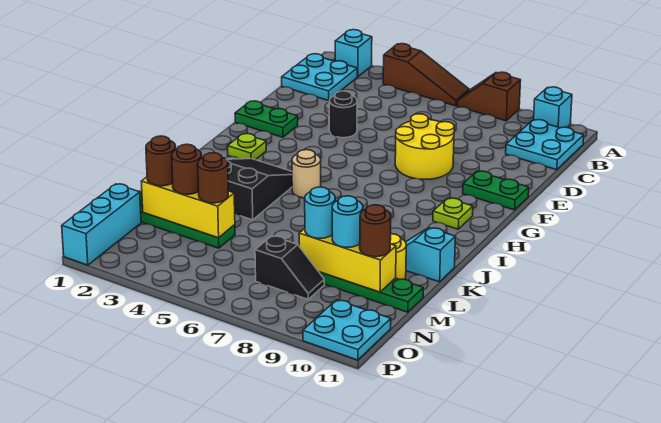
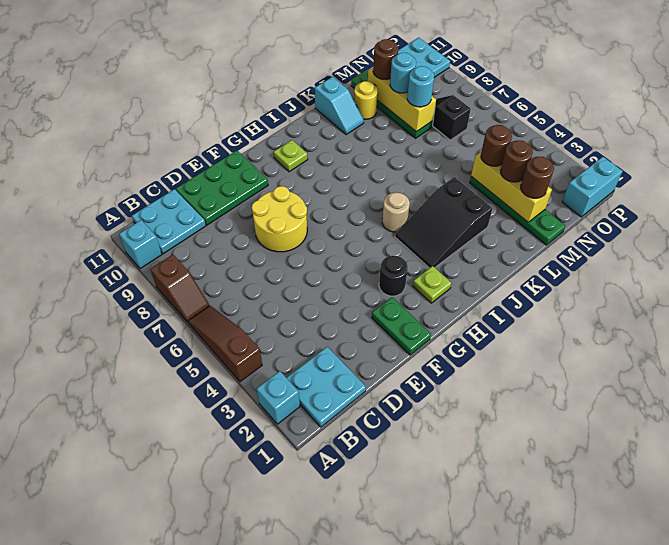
black 1x1 round brick [329,91,357,138] -> black 1x1 round brick moved to [379,256,408,296]
green 1x2 plate [463,171,529,210] -> green 2x3 plate [176,151,268,225]
cyan 1x3 brick [62,184,141,265] -> cyan 1x2 brick [562,157,622,217]

